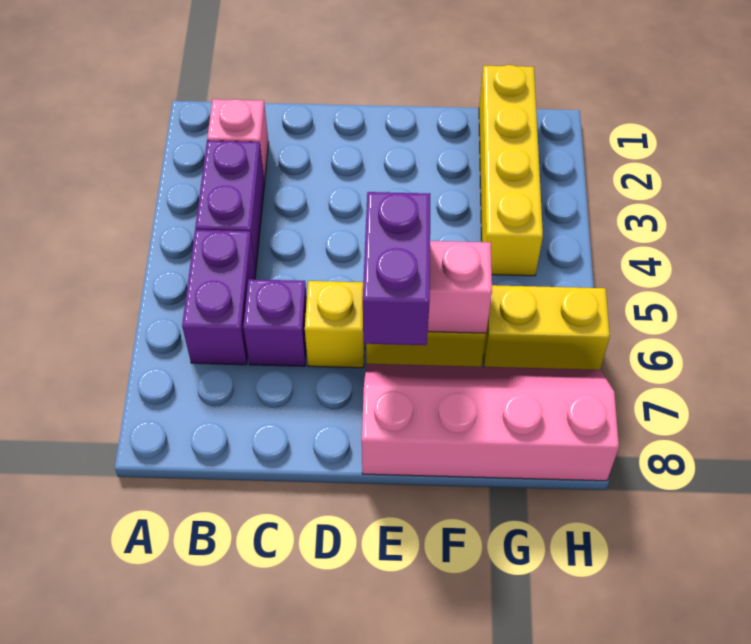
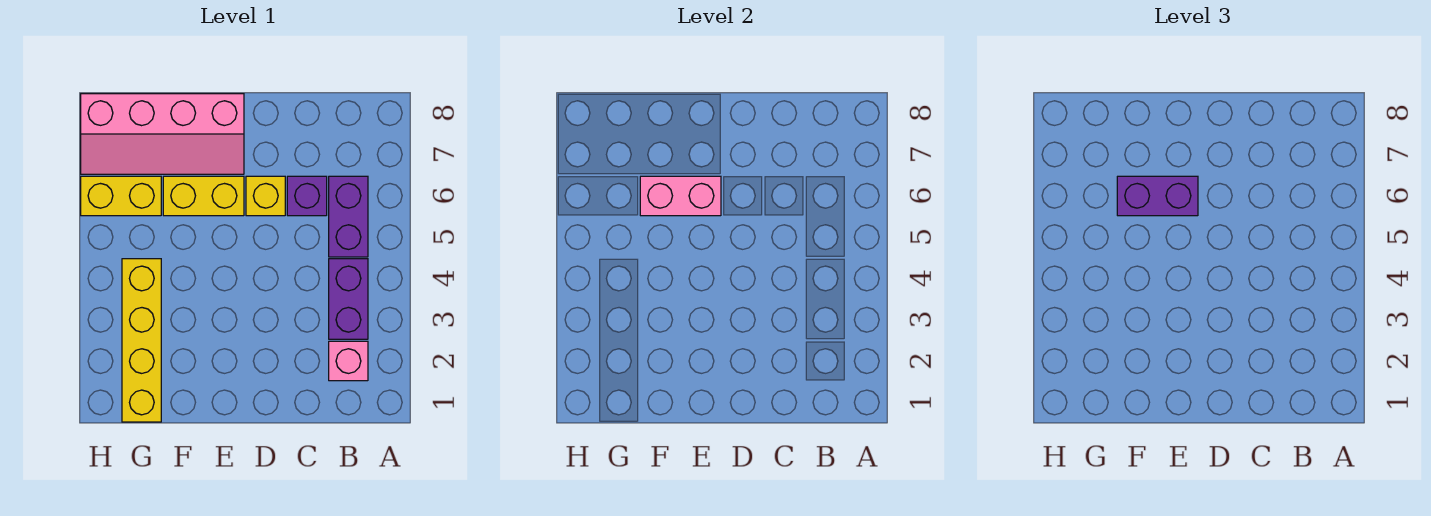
purple 1x2 brick [363,192,430,345] -> purple 1x2 brick turned to [1117,176,1198,216]

